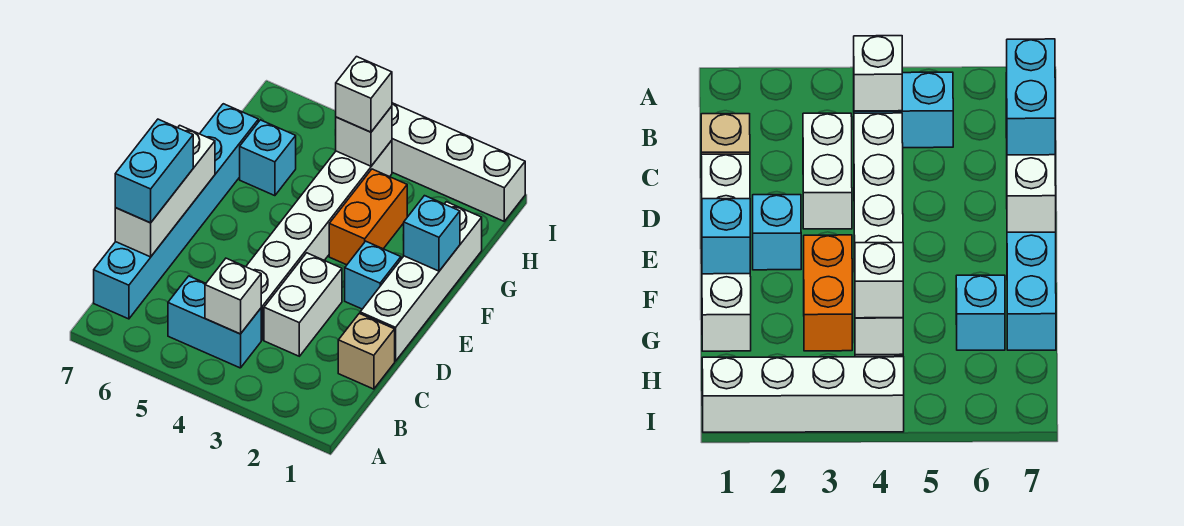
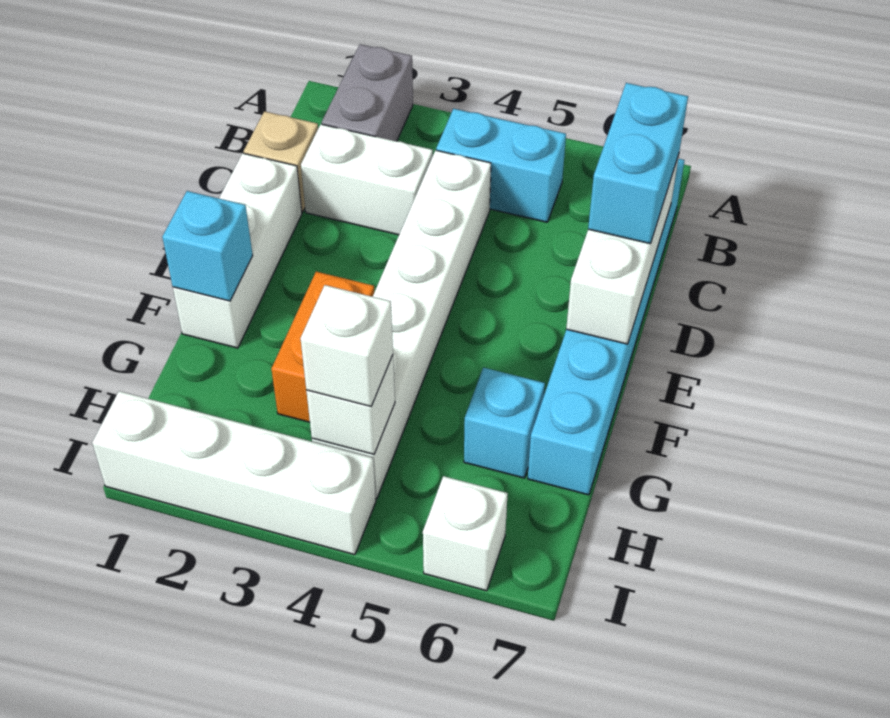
none -> grey 1x2 brick [322,44,413,141]
white 1x1 brick [205,258,261,334] -> white 1x1 brick moved to [423,476,508,591]
white 1x2 brick [264,253,342,356] -> white 1x2 brick turned to [301,124,433,235]
white 1x4 brick [360,202,482,361] -> white 1x3 brick [173,153,302,348]
cyan 1x1 brick [345,241,401,309] -> none

